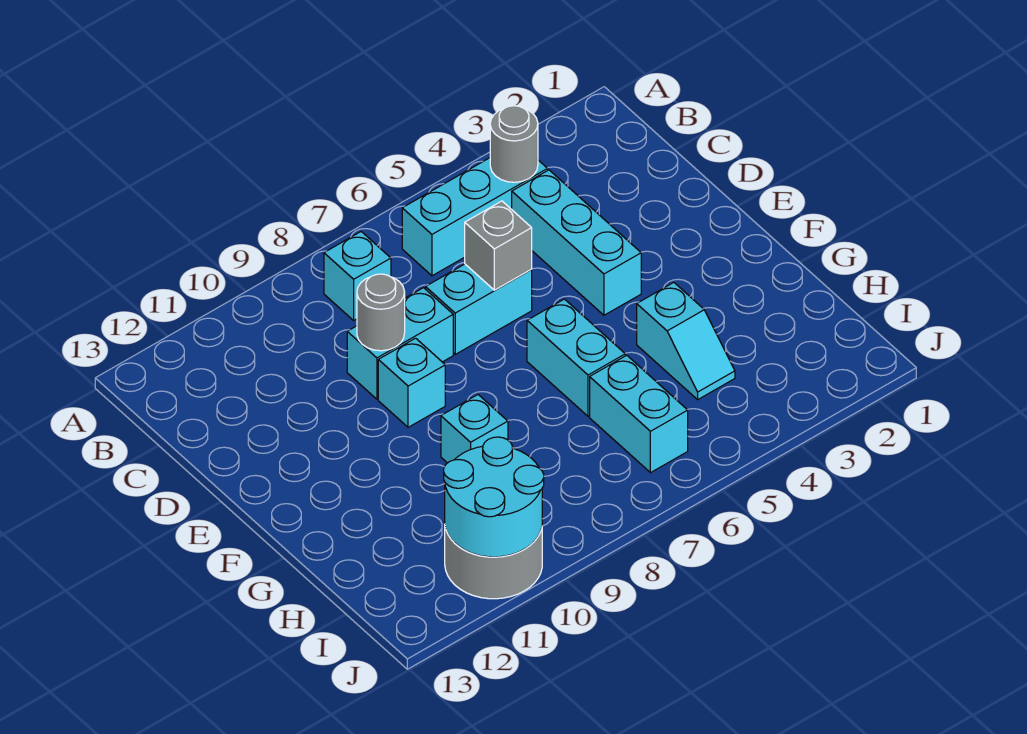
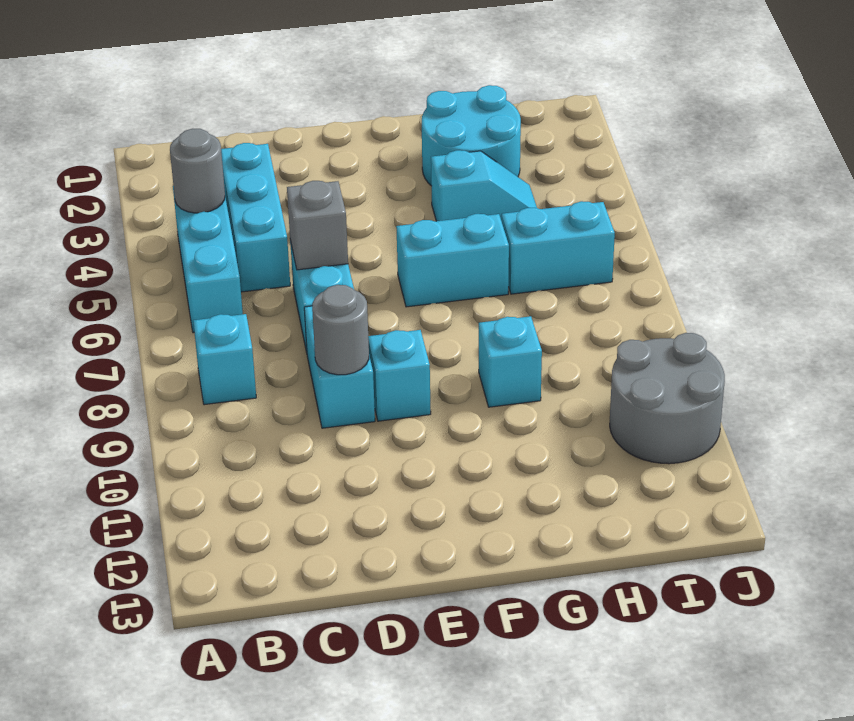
cyan 1x3 brick [512,170,641,315] -> cyan 1x3 brick turned to [221,143,290,292]
cyan 2x2 round brick [444,437,544,557] -> cyan 2x2 round brick moved to [422,85,521,186]

